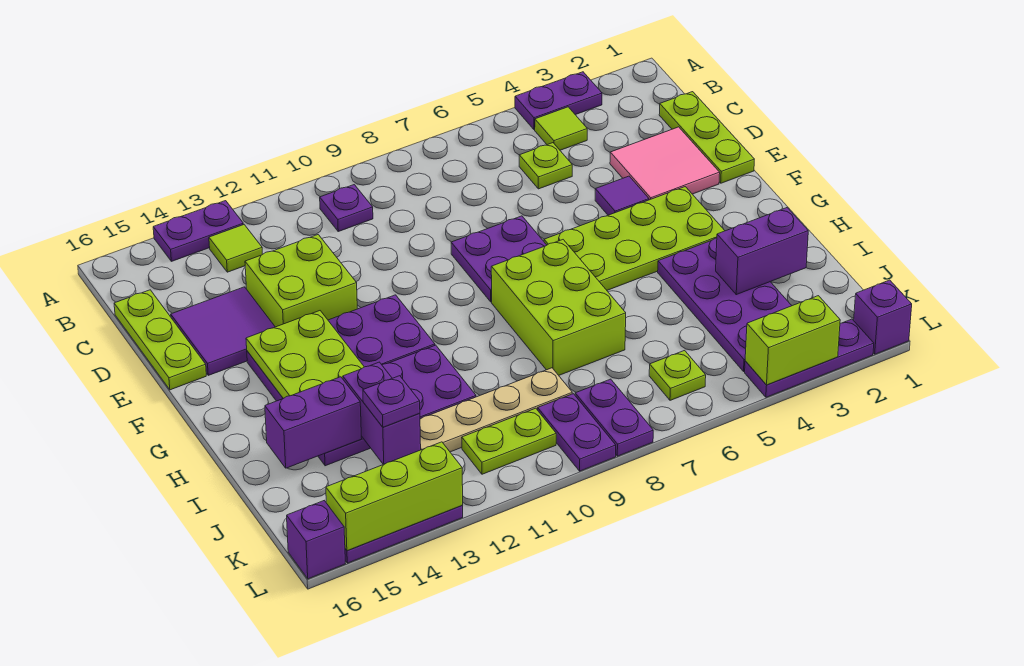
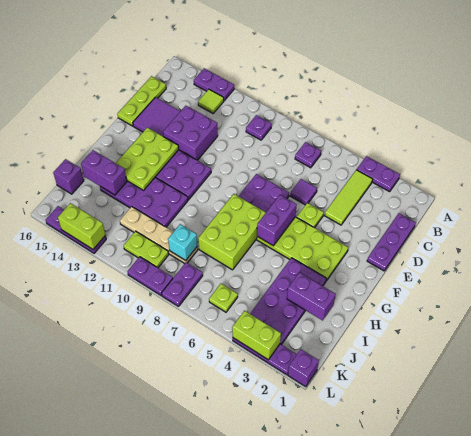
lime 1x1 tile [535,107,587,150] -> lime 1x3 tile [325,170,372,225]
lime 1x3 plate [659,92,754,183] -> purple 1x3 plate [367,213,416,271]
lime 1x1 plate [519,143,572,189] -> lime 1x1 plate moved to [297,203,324,228]
pink 2x2 tile [610,127,720,200] -> none
lime 2x2 brick [245,235,357,327] -> purple 2x2 brick [163,106,218,160]
purple 1x1 tile [595,176,649,215] -> purple 1x1 tile moved to [290,179,317,205]
purple 1x2 brick [343,362,421,465] -> purple 1x2 brick moved to [257,195,297,246]
none -> cyan 1x1 brick [168,224,197,260]
purple 1x1 plate [363,376,420,427] -> purple 1x1 plate moved to [295,142,321,168]
purple 1x2 plate [538,394,616,471] -> purple 1x2 plate turned to [128,257,173,295]
lime 1x3 brick [326,442,463,551] -> lime 1x2 brick [58,203,105,249]
purple 1x1 brick [287,501,345,579] -> purple 1x1 brick moved to [53,159,84,194]

